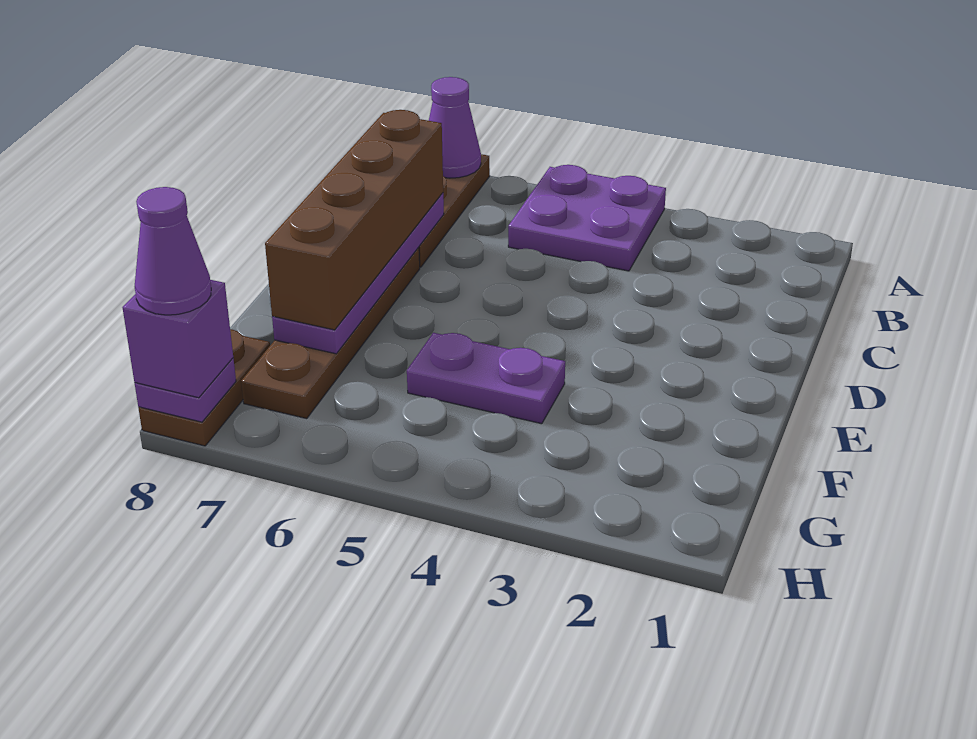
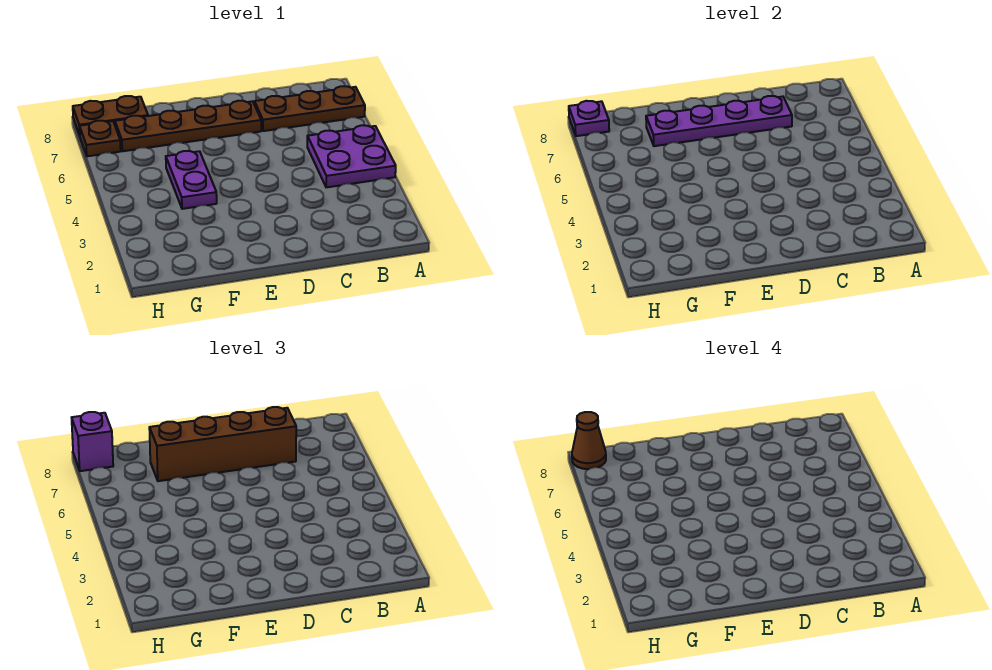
purple 1x1 cone [429,77,481,178] -> none
none -> brown 1x1 plate [80,121,121,156]
purple 1x1 cone [135,187,211,315] -> brown 1x1 cone [572,412,606,469]

